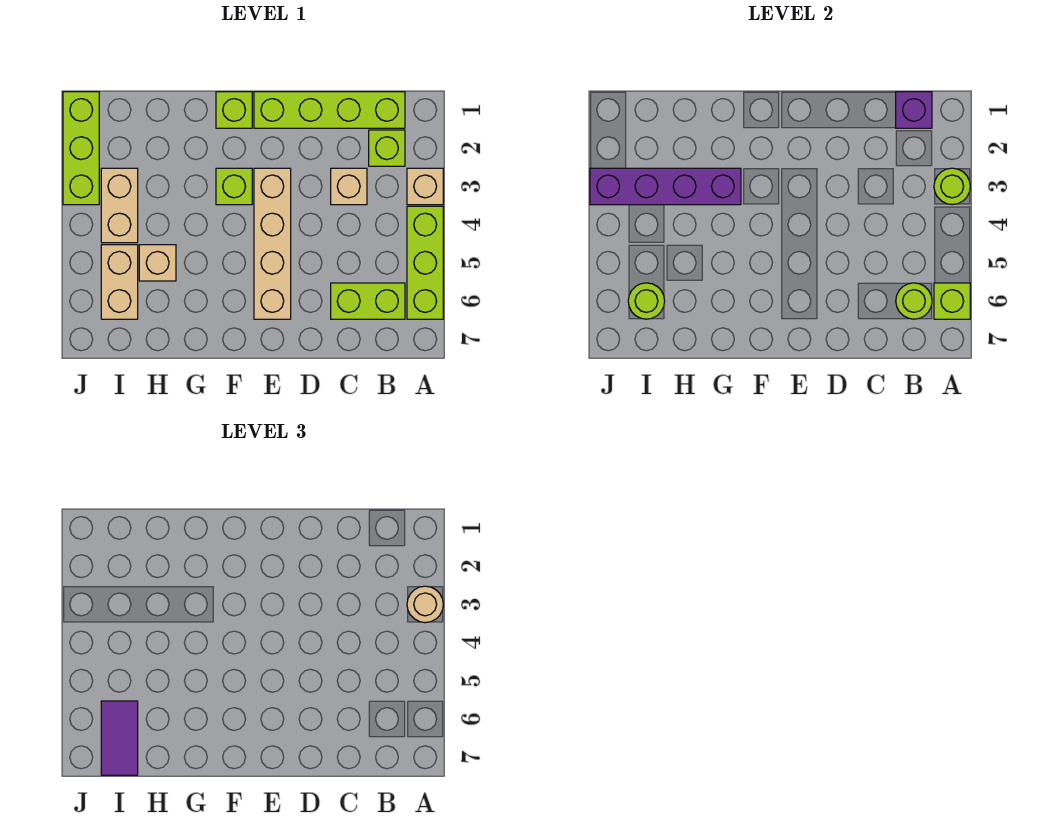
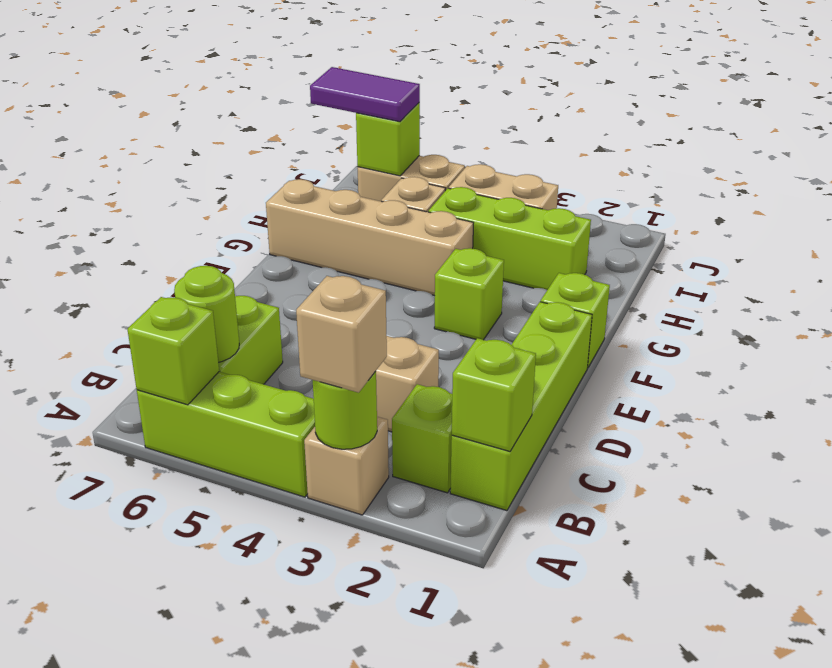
tan 1x1 round brick [407,586,443,623] -> tan 1x1 brick [296,276,387,393]
purple 1x1 brick [896,92,932,128] -> lime 1x1 brick [452,338,536,451]
tan 1x4 brick [254,168,291,319] -> tan 1x4 brick moved to [266,179,473,296]
purple 1x4 brick [590,168,741,205] -> none
lime 1x1 round brick [628,283,665,319] -> lime 1x1 brick [356,103,420,176]
lime 1x3 brick [63,92,99,205] -> lime 1x3 brick moved to [428,187,591,290]

